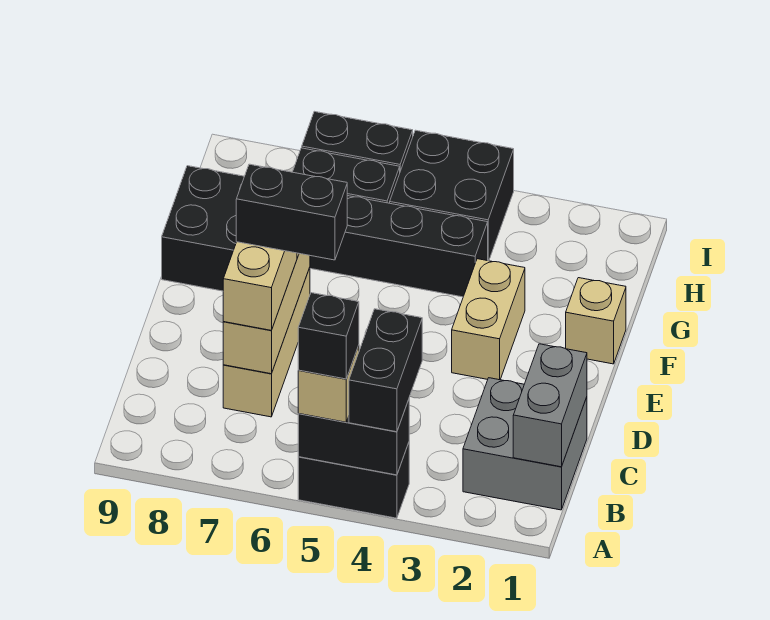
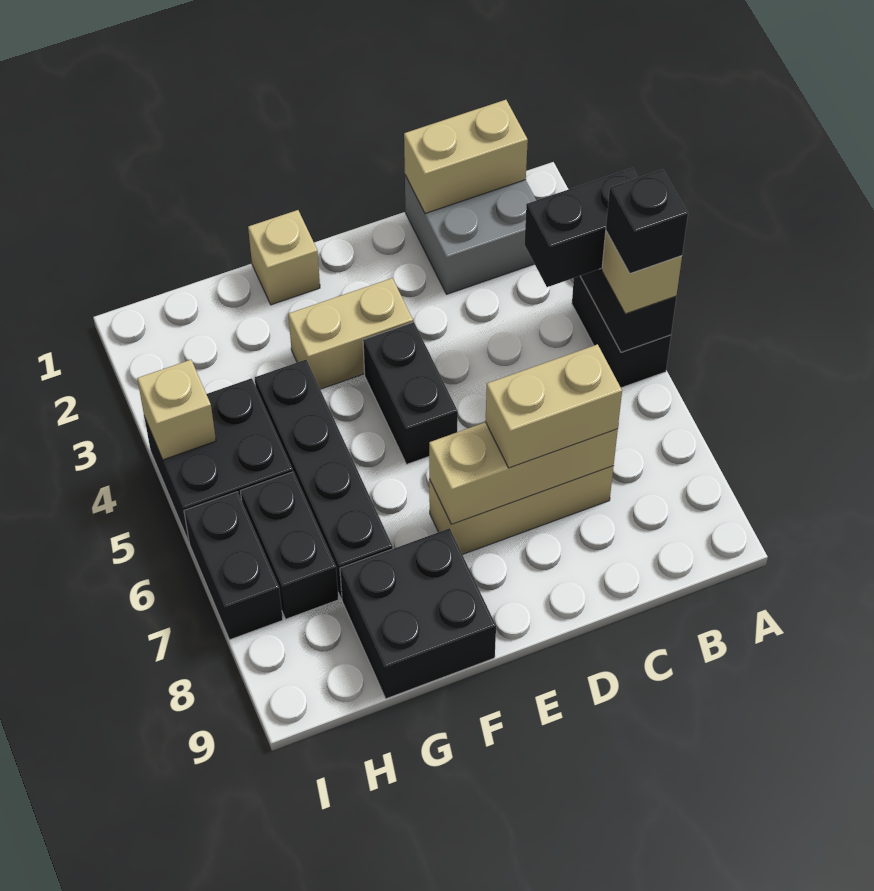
grey 1x2 brick [513,344,587,467] -> tan 1x2 brick [404,100,528,214]
black 1x2 brick [236,164,347,260] -> black 1x2 brick moved to [363,322,458,464]
none -> tan 1x1 brick [137,360,216,460]

